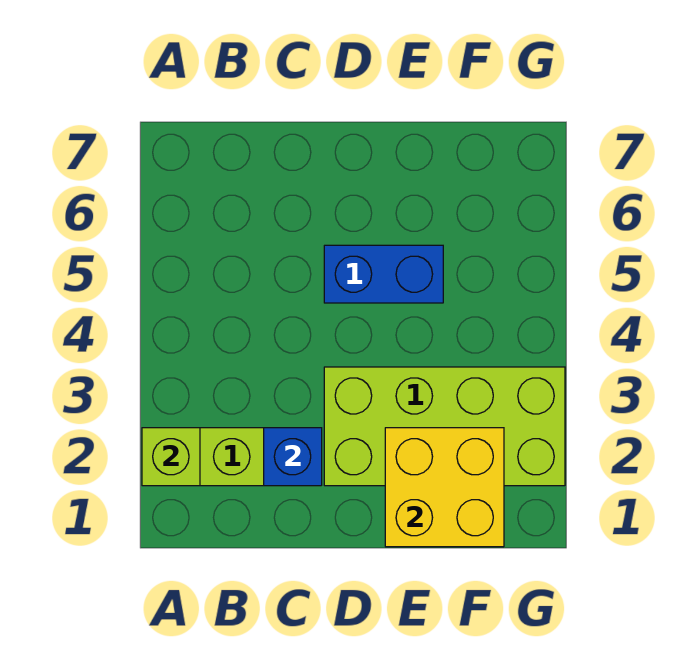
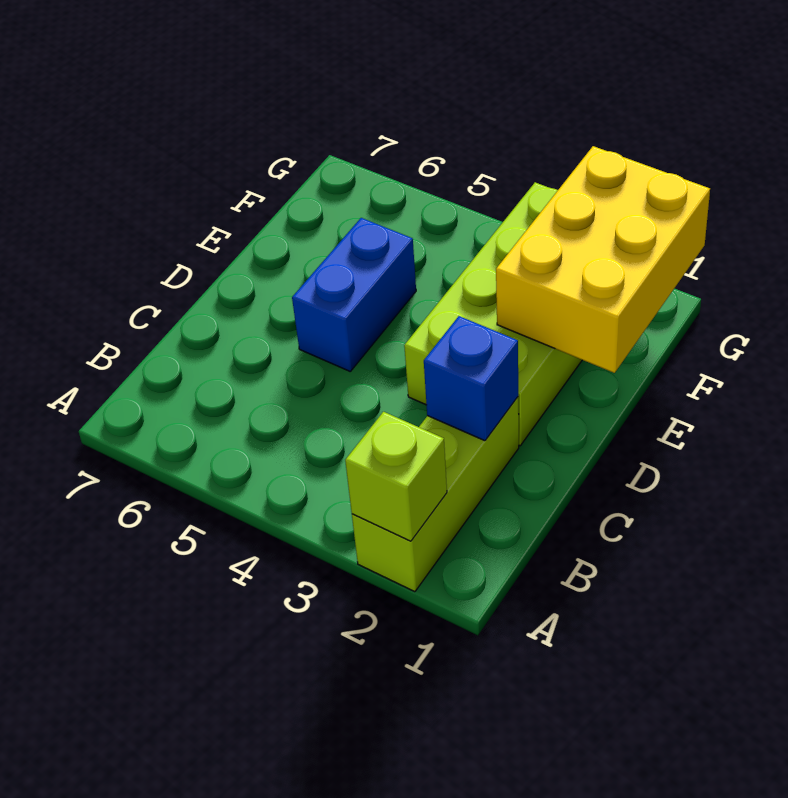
yellow 2x2 brick [385,428,504,547] -> yellow 2x3 brick [496,146,710,373]

